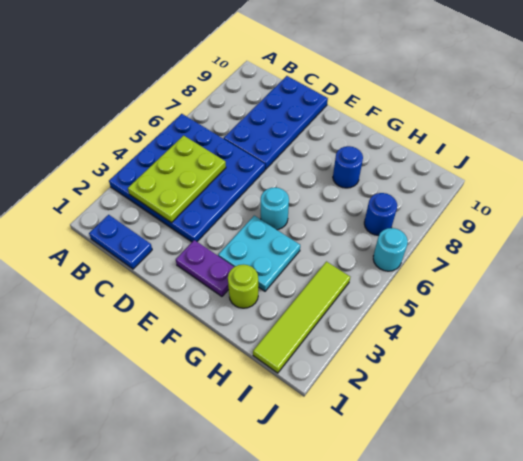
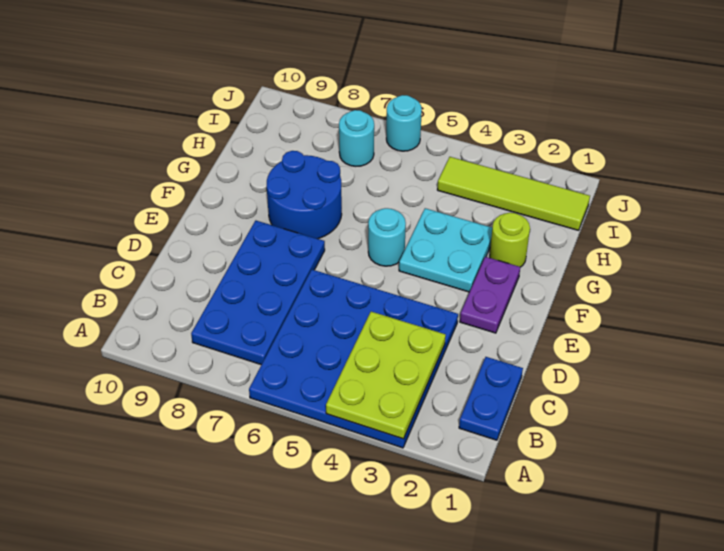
lime 2x3 plate [128,136,226,223] -> lime 2x3 plate turned to [326,312,446,439]
blue 2x4 plate [224,76,328,169] -> blue 2x4 plate turned to [191,221,325,365]
blue 1x1 round brick [333,146,363,188] -> blue 2x2 round brick [267,151,342,239]
blue 1x1 round brick [364,193,397,236] -> cyan 1x1 round brick [339,110,374,166]

